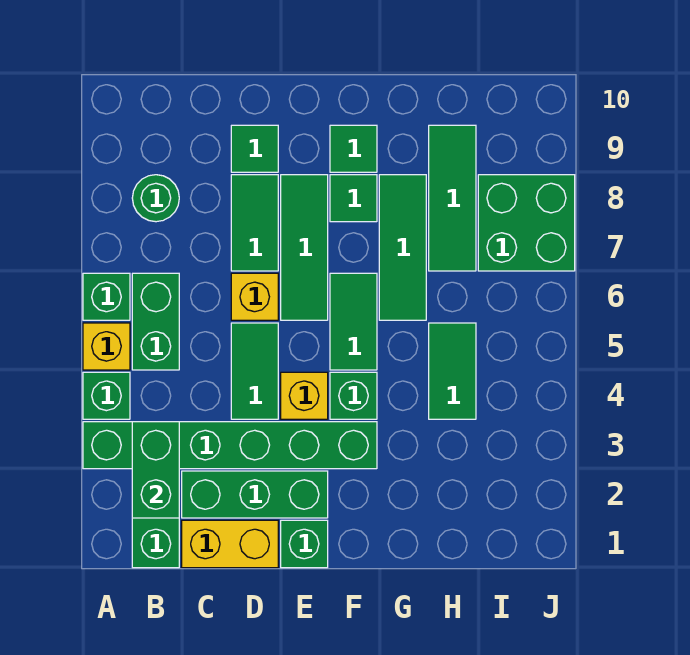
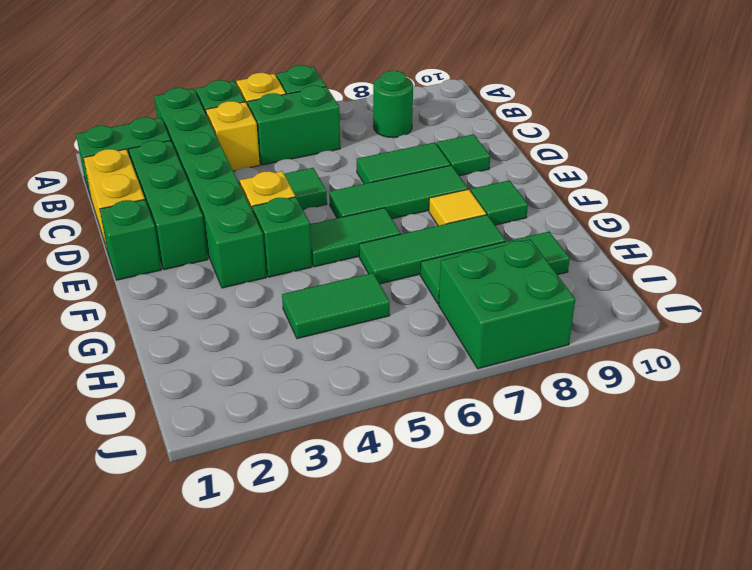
green 1x2 brick [132,422,179,518] -> none
yellow 1x1 brick [231,273,278,320] -> yellow 1x1 brick moved to [206,101,260,171]
green 1x1 tile [330,175,377,222] -> yellow 1x1 tile [429,189,486,226]

